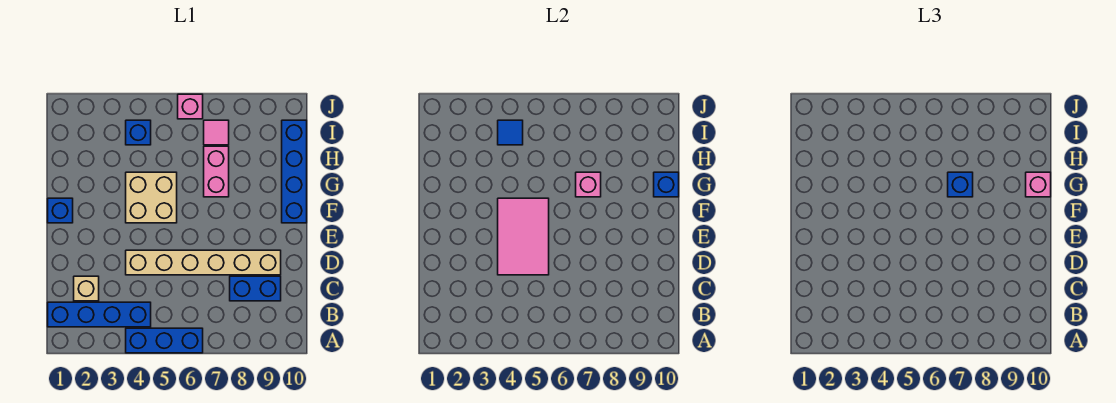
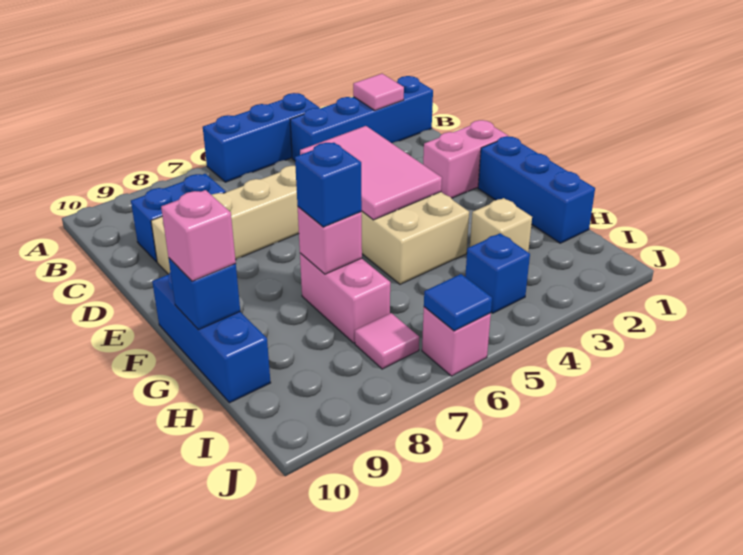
none -> pink 1x1 tile [353,74,404,110]
tan 1x1 brick [74,276,99,301] -> tan 1x1 brick moved to [470,198,532,252]
none -> pink 1x2 brick [423,120,508,198]
blue 1x1 brick [48,198,73,223] -> blue 1x3 brick [478,136,595,243]
blue 1x4 brick [282,120,307,223] -> blue 1x3 brick [152,272,271,403]
blue 1x1 tile [498,120,523,145] -> blue 1x1 tile moved to [424,274,492,331]

